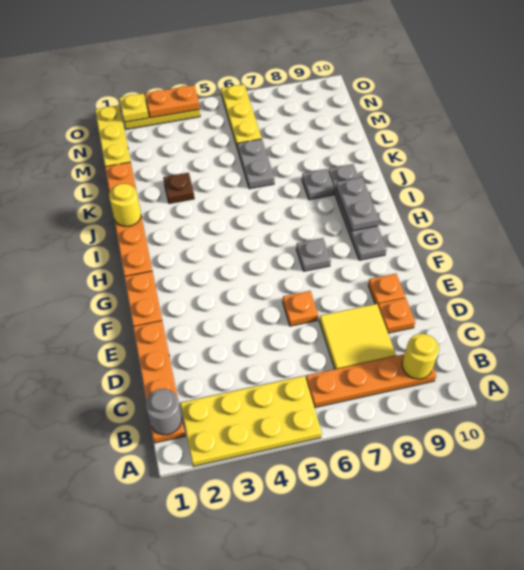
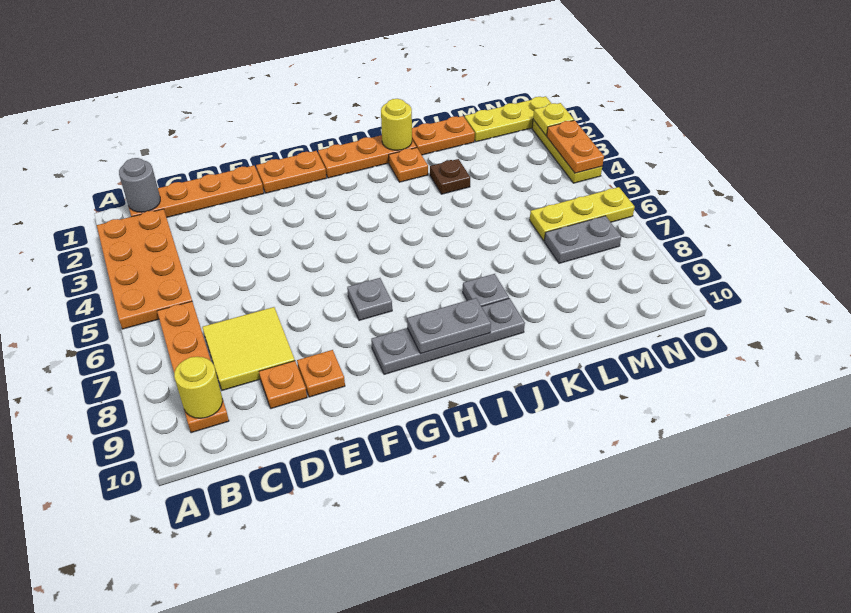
yellow 2x4 plate [180,376,322,467] -> orange 2x4 plate [97,209,192,329]
orange 1x1 plate [283,291,318,326] -> orange 1x1 plate moved to [389,148,428,182]
grey 1x2 plate [237,139,274,189] -> grey 1x2 plate moved to [544,216,622,263]

